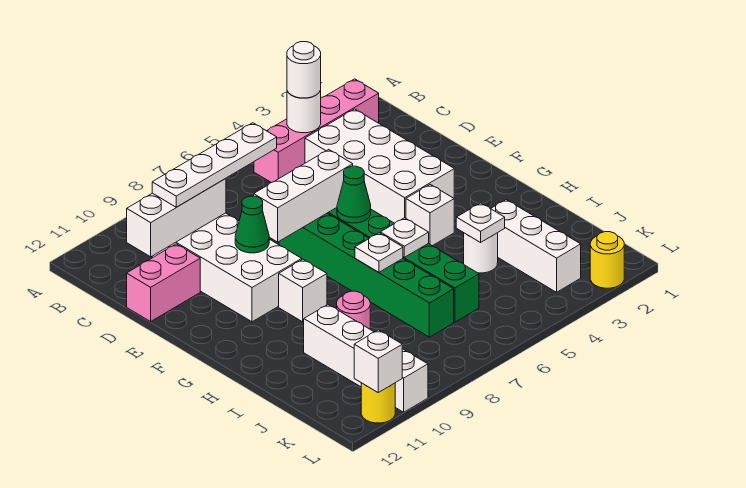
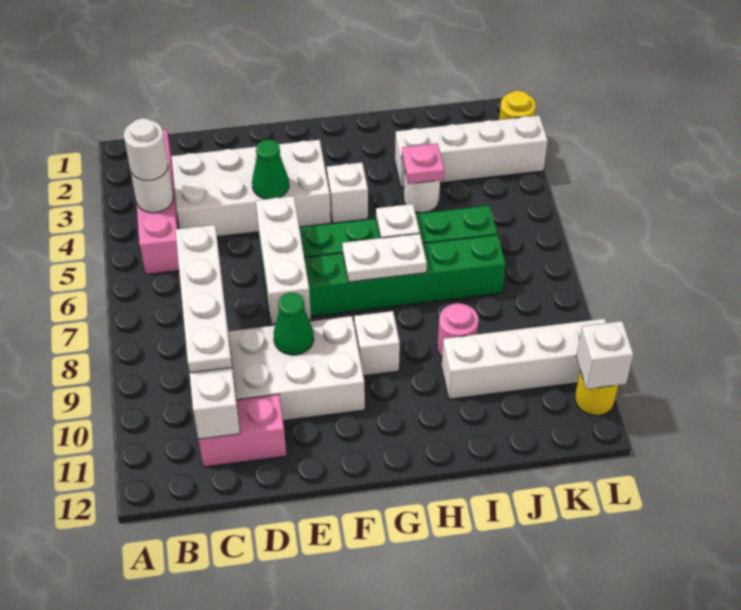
pink 1x2 brick [127,244,200,322] -> pink 1x2 brick turned to [198,394,286,467]
green 1x1 cone [337,166,371,223] -> green 1x1 cone moved to [252,140,289,199]
white 1x1 plate [355,233,403,272] -> white 1x2 plate [342,234,427,282]
white 1x3 brick [491,200,581,292] -> white 1x4 brick [395,115,548,187]
white 1x1 plate [456,203,505,242] -> pink 1x1 plate [402,143,444,184]

